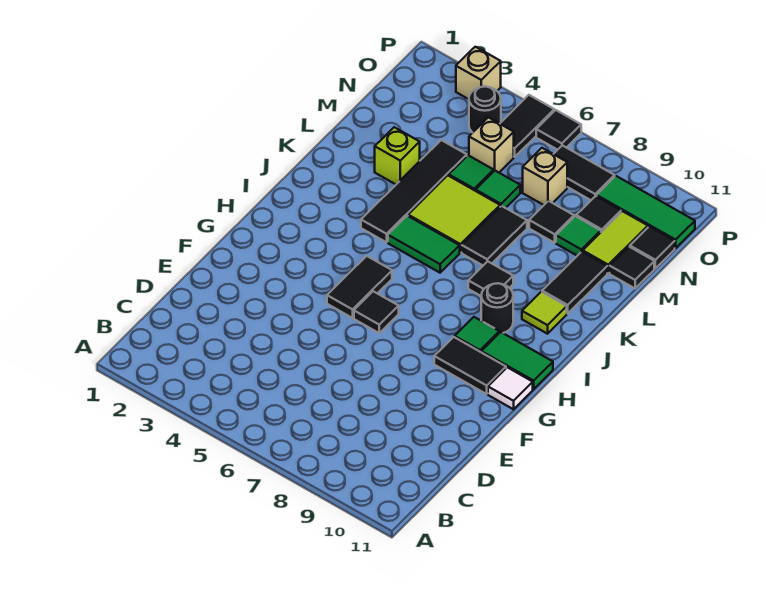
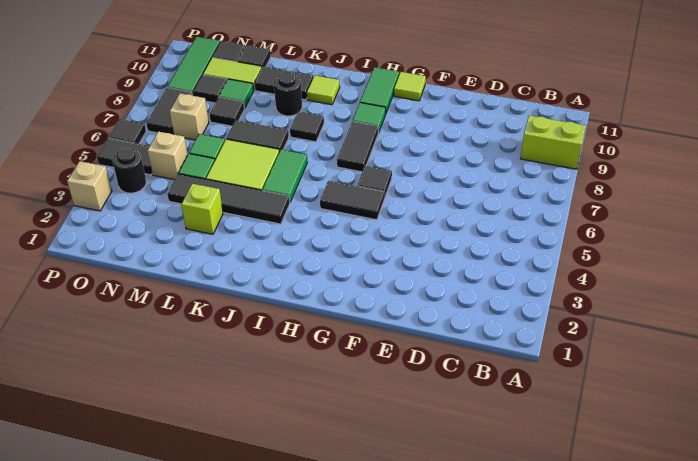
none -> lime 1x2 brick [520,115,586,169]
black 1x2 tile [434,337,506,394] -> black 1x2 tile moved to [337,121,378,172]
white 1x1 tile [488,367,533,409] -> lime 1x1 tile [394,72,426,101]
black 1x1 round brick [481,283,513,333] -> black 1x1 round brick moved to [274,72,302,116]

